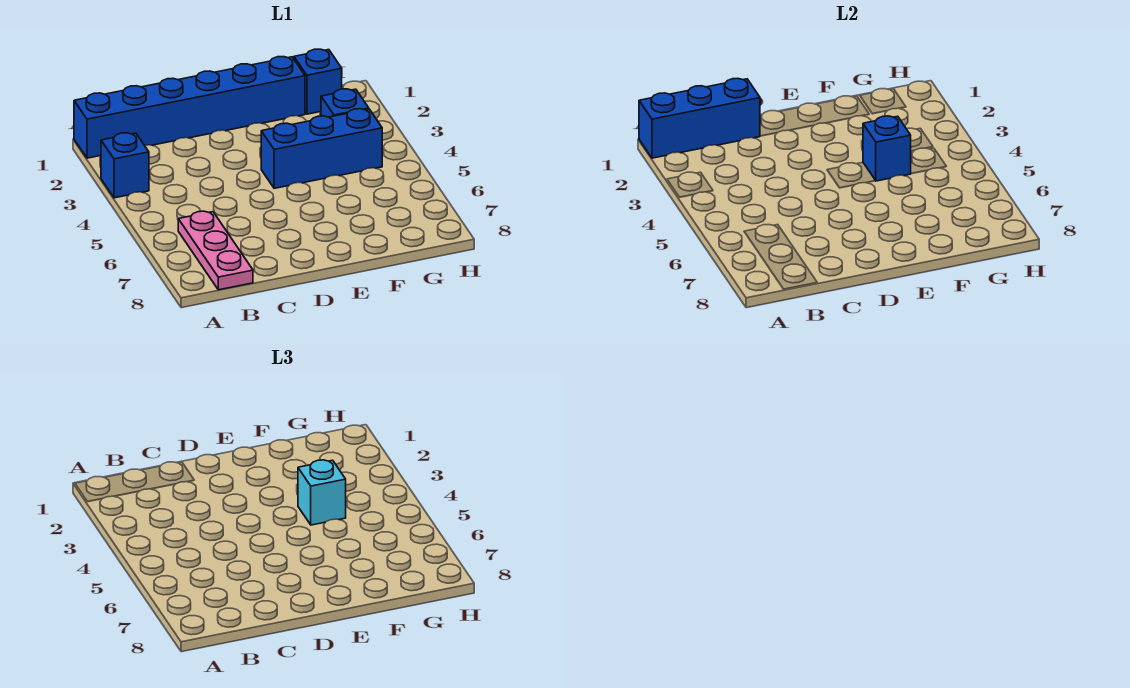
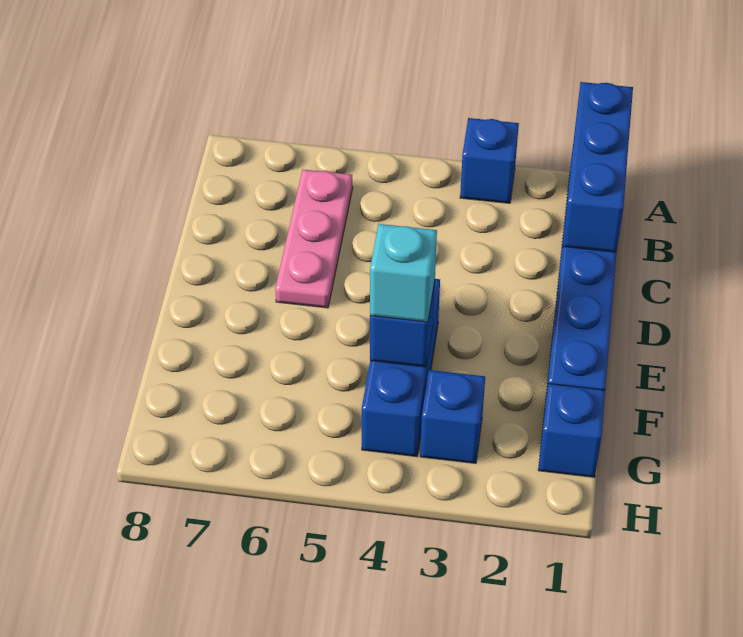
pink 1x3 plate [178,211,253,290] -> pink 1x3 plate turned to [275,170,353,308]

